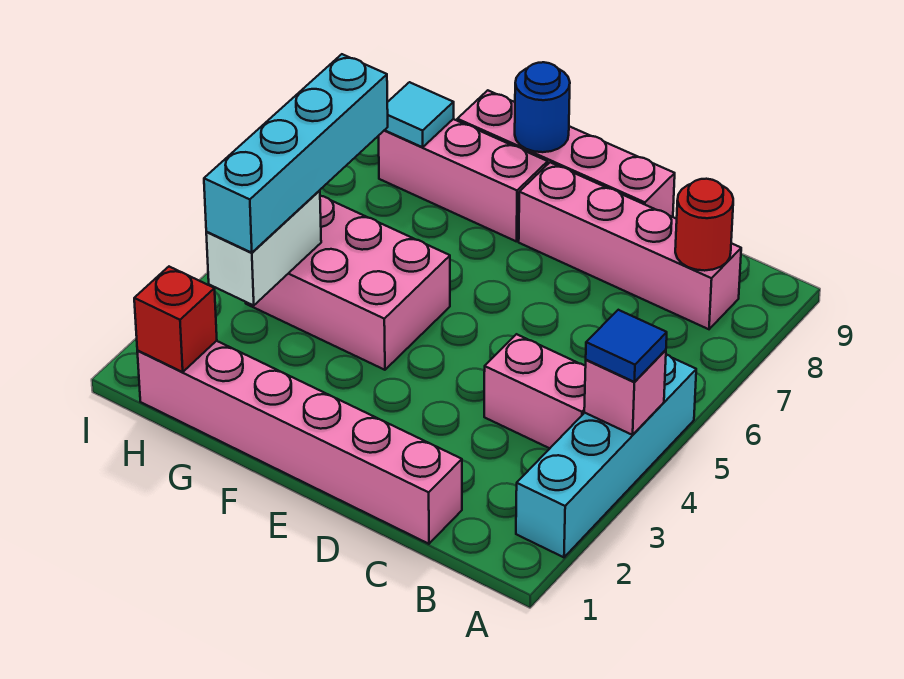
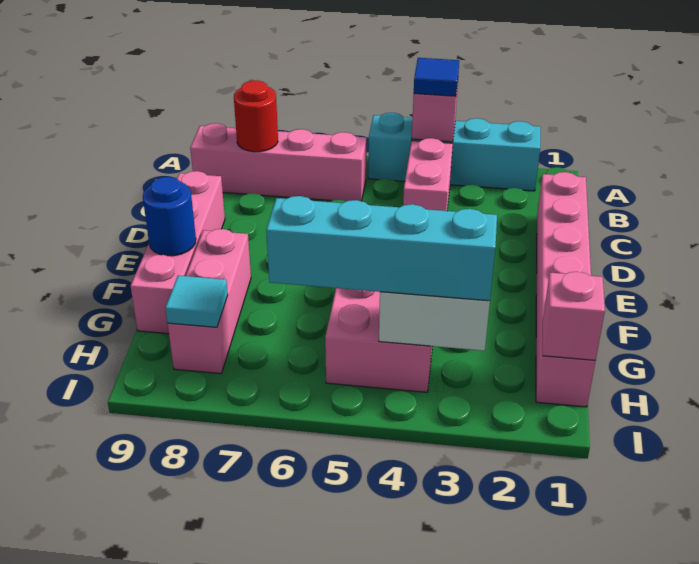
pink 1x4 brick [519,162,741,329] -> pink 1x4 brick turned to [190,123,367,201]
red 1x1 brick [134,267,217,372] -> pink 1x1 brick [543,272,605,360]

